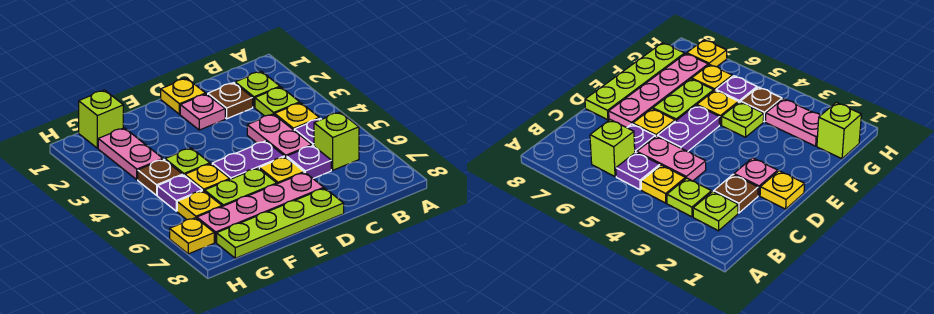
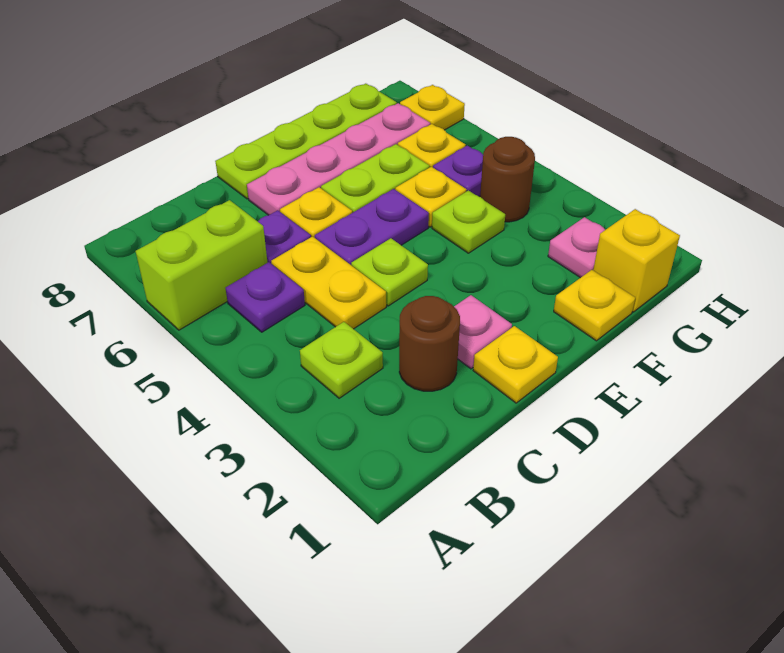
lime 1x1 plate [235,71,280,107] -> lime 1x1 plate moved to [351,238,428,306]
yellow 1x1 plate [275,103,319,130] -> yellow 1x1 plate moved to [554,270,635,341]
lime 1x1 brick [314,112,359,170] -> lime 1x2 brick [136,200,268,330]
brown 1x1 plate [208,83,253,119] -> brown 1x1 round brick [399,296,460,391]
pink 1x2 plate [247,114,312,157] -> yellow 1x2 plate [271,237,386,329]
lime 1x1 brick [79,90,123,148] -> yellow 1x1 brick [593,209,680,312]
pink 1x2 plate [98,128,163,180] -> pink 1x1 plate [548,217,605,278]
brown 1x1 plate [138,159,183,195] -> brown 1x1 round brick [480,137,535,222]

